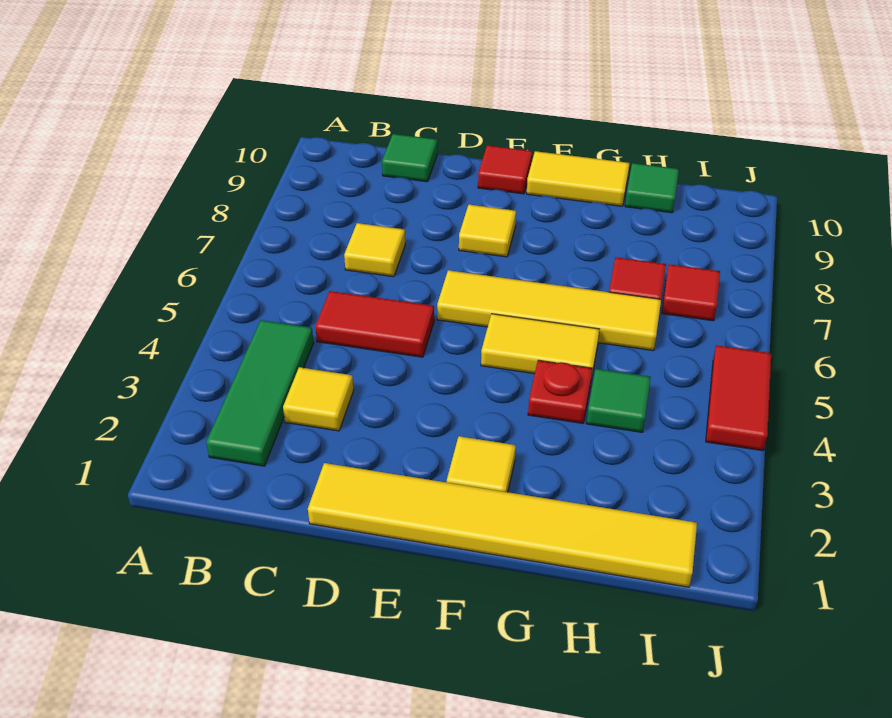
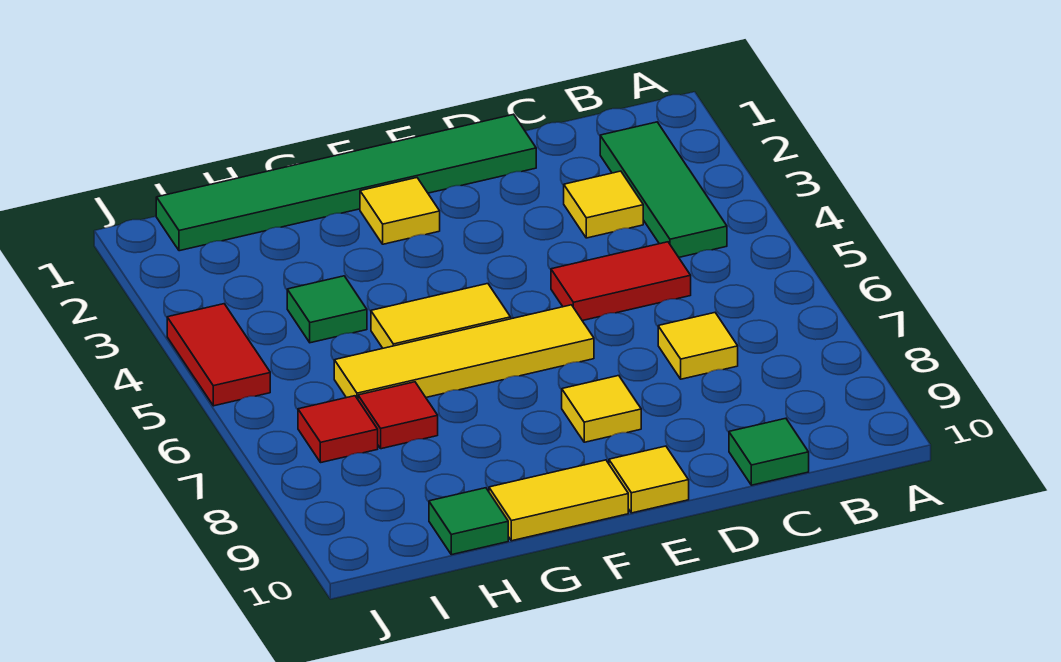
yellow 1x6 tile [308,463,697,587] -> green 1x6 tile [156,114,536,251]
red 1x1 tile [478,145,532,194] -> yellow 1x1 tile [609,446,689,513]
red 1x1 plate [528,360,592,423] -> none

